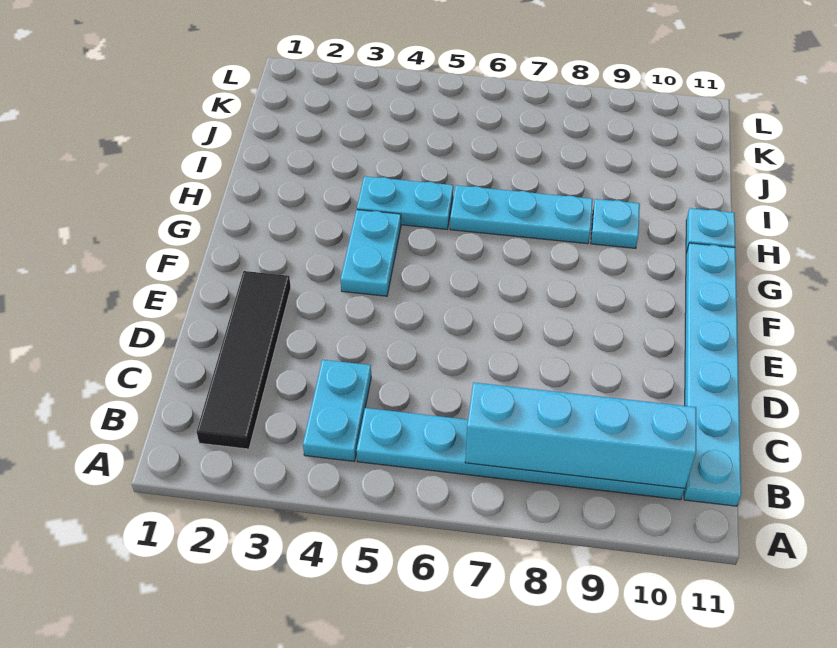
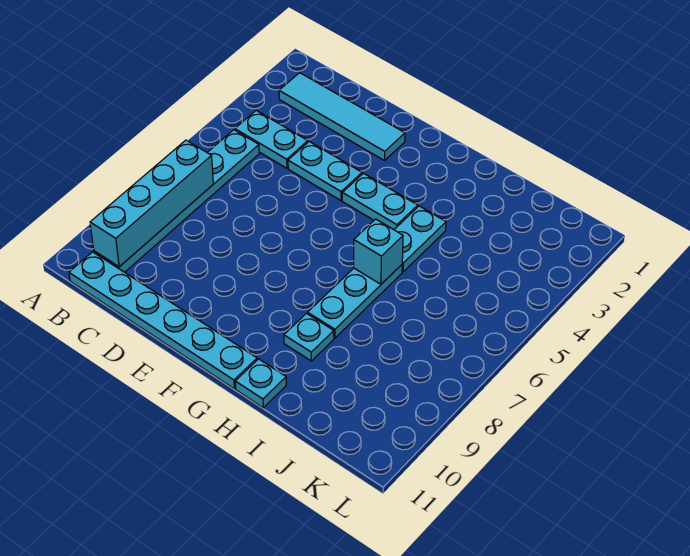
black 1x4 tile [197,271,291,449] -> cyan 1x4 tile [279,73,405,160]
none -> cyan 1x2 plate [288,142,362,201]
none -> cyan 1x1 brick [354,219,403,284]

